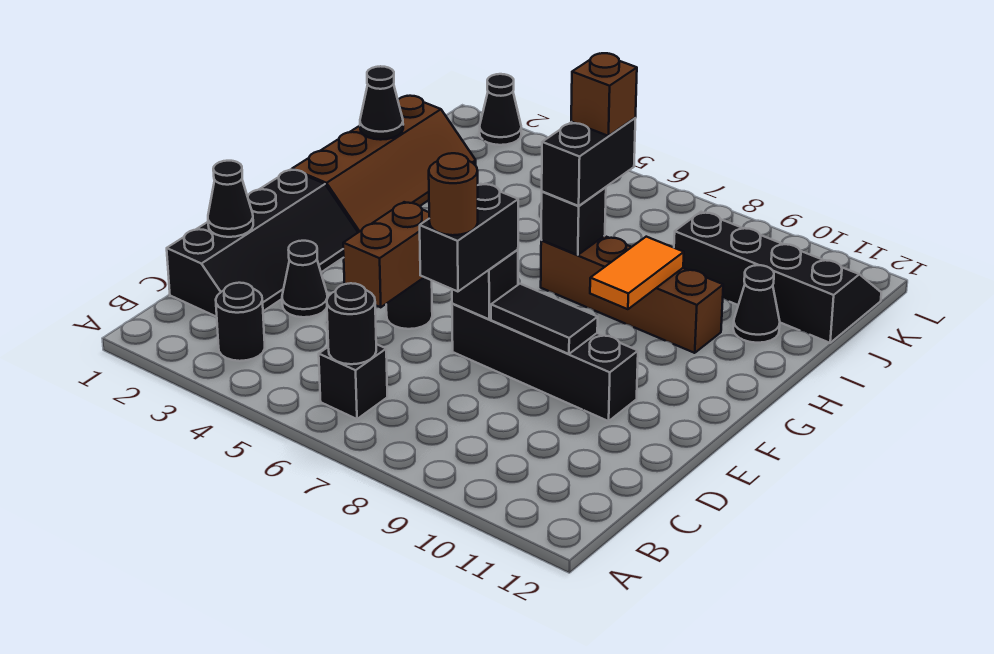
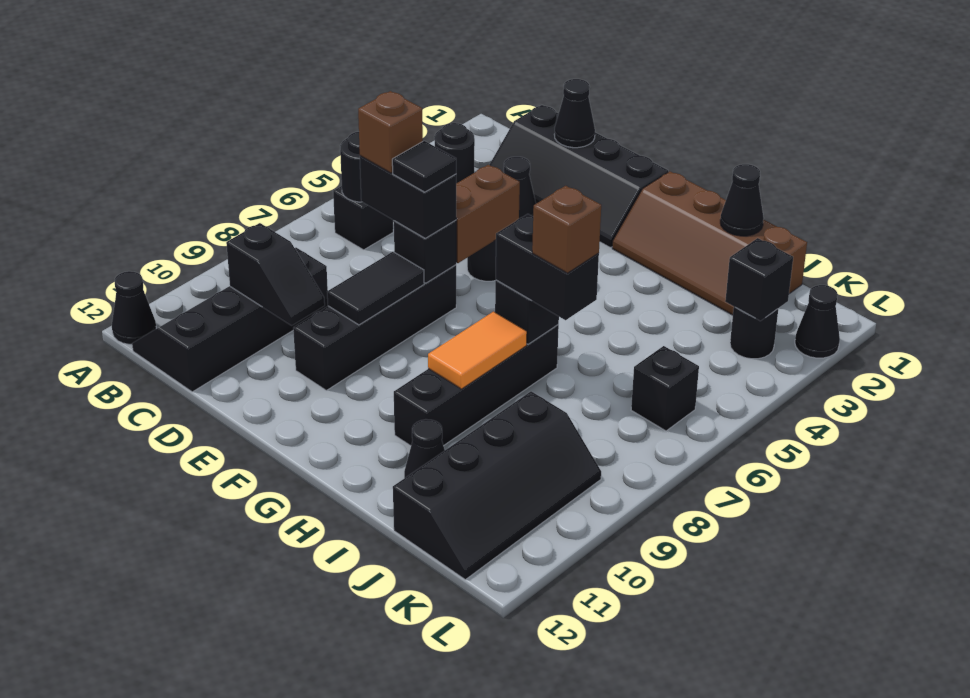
none -> black 1x1 cone [112,271,156,344]
none -> black 2x4 slope [132,248,328,392]
none -> black 1x2 slope [226,223,325,325]
brown 1x2 brick [343,202,429,307] -> brown 1x2 brick turned to [456,165,520,263]
brown 1x1 round brick [429,153,478,235] -> brown 1x1 brick [358,91,423,173]
none -> black 1x1 tile [392,141,456,192]
orange 1x2 tile [590,237,684,309] -> orange 1x2 tile turned to [428,312,527,389]
brown 1x4 brick [541,236,723,353] -> black 1x4 brick [394,324,559,446]
none -> black 1x1 round brick [730,307,778,359]
none -> black 1x1 brick [725,238,793,321]
none -> black 1x1 brick [631,346,699,431]

